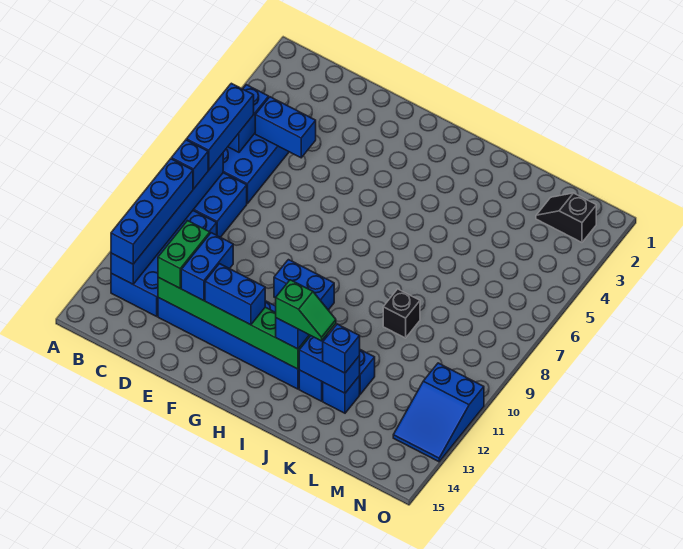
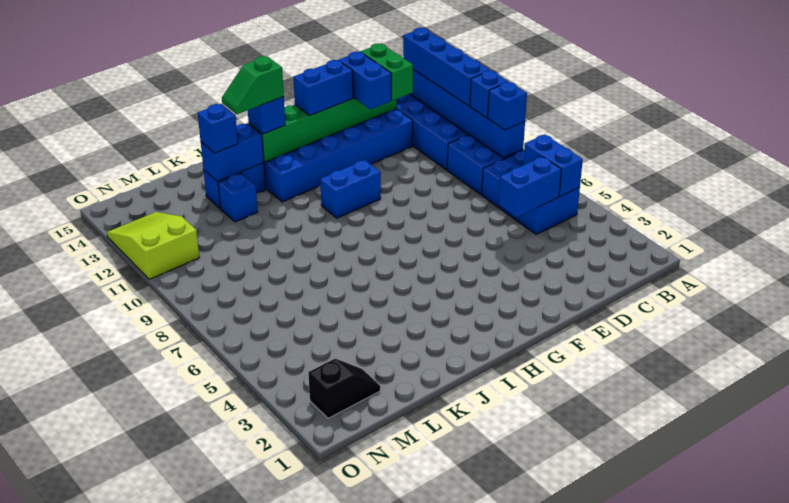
blue 1x3 brick [186,83,254,170] -> blue 1x1 brick [488,82,527,130]
black 1x1 brick [383,289,420,338] -> none
blue 2x3 slope [393,363,484,462] -> lime 2x3 slope [107,212,199,279]

